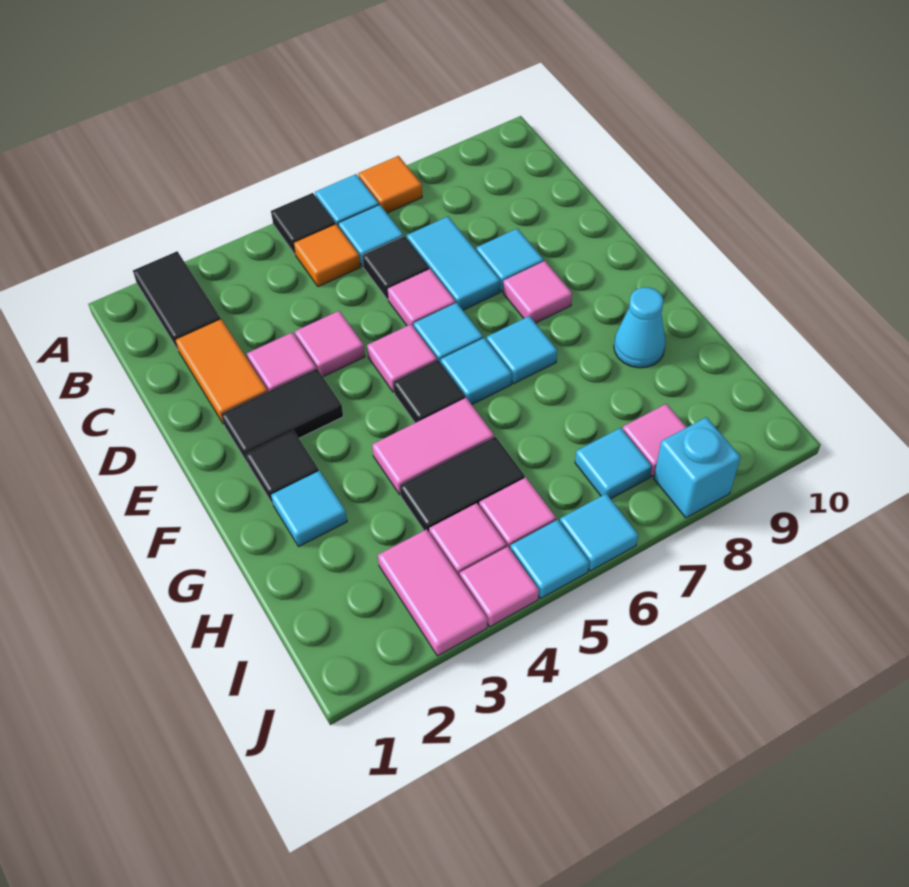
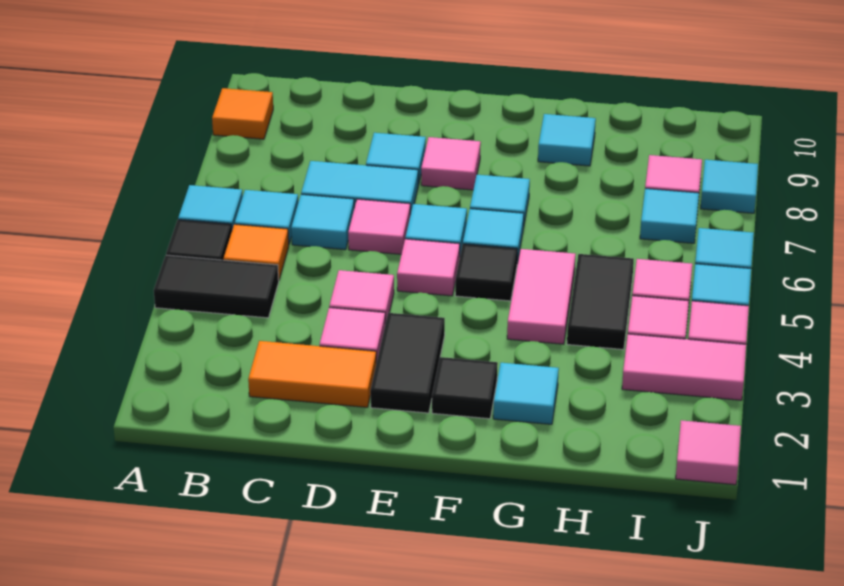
black 1x2 tile [133,251,220,349] -> black 1x2 tile moved to [154,255,279,318]
orange 1x1 tile [358,156,422,213] -> orange 1x1 tile moved to [212,88,273,139]
black 1x1 tile [362,236,429,300] -> cyan 1x1 tile [291,194,354,250]
cyan 1x1 cone [614,287,666,368] -> cyan 1x1 tile [538,114,596,166]
none -> pink 1x1 tile [676,420,741,485]
cyan 1x1 brick [654,417,741,518] -> cyan 1x1 tile [700,160,758,213]

